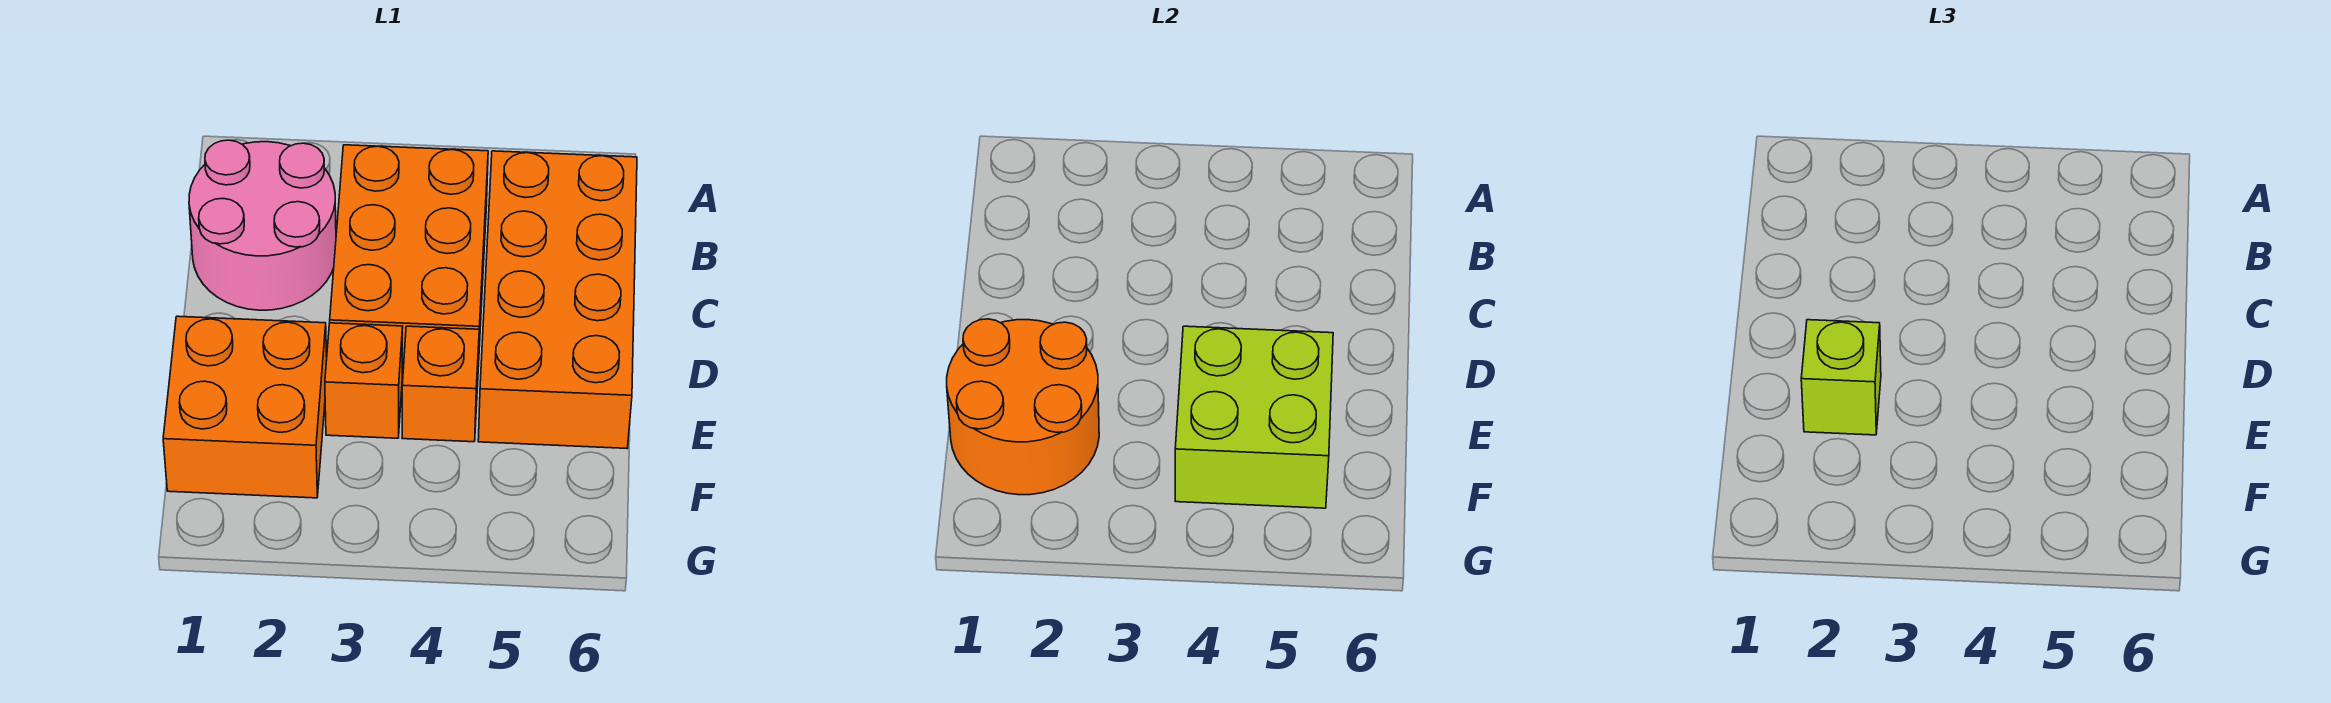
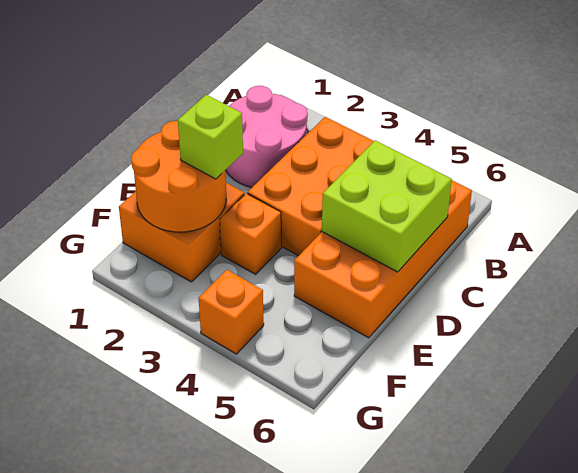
orange 1x1 brick [402,326,479,442] -> orange 1x1 brick moved to [199,270,264,354]
lime 2x2 brick [1175,326,1333,508] -> lime 2x2 brick moved to [322,140,452,272]

